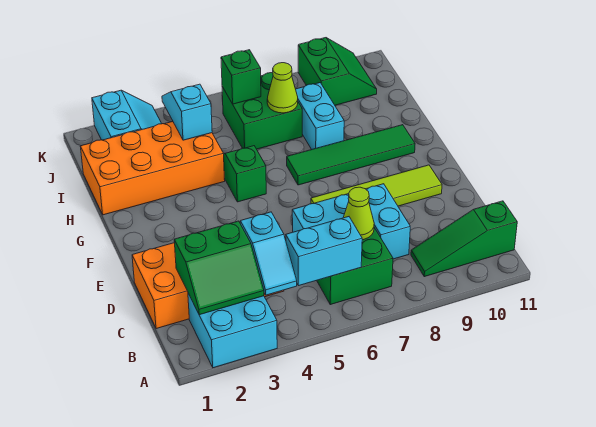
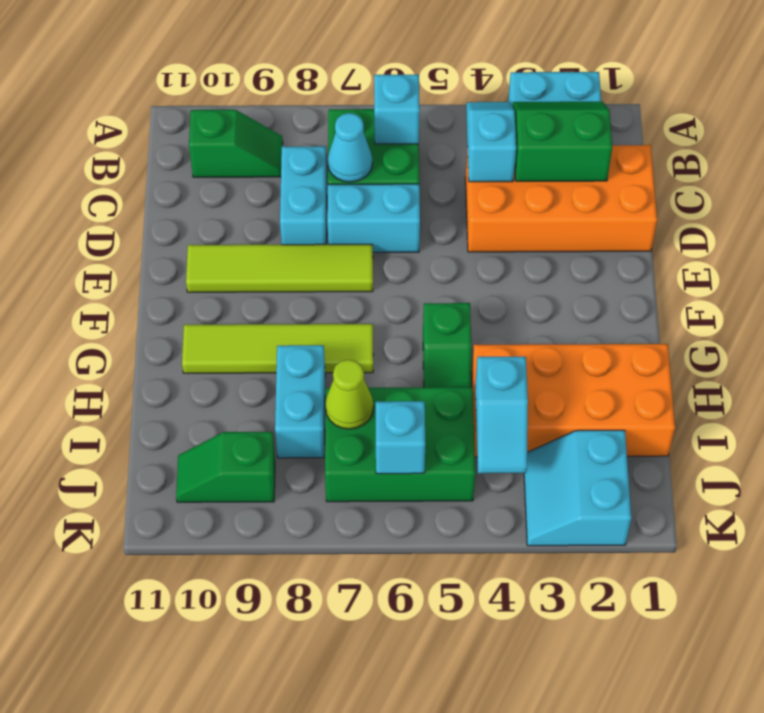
cyan 1x2 brick [286,217,362,286] -> cyan 1x1 brick [374,74,420,144]
green 1x3 slope [411,201,517,277] -> green 1x2 slope [189,110,283,177]
lime 1x1 cone [343,187,374,240] -> cyan 1x1 cone [328,113,372,182]
green 1x4 tile [287,125,415,185] -> lime 1x4 tile [182,324,373,373]
green 2x2 brick [222,73,302,149] -> green 2x3 brick [325,387,475,502]
green 1x1 brick [221,50,261,104] -> cyan 1x1 brick [376,401,425,474]
green 2x2 slope [298,38,377,105] -> green 1x2 slope [176,432,275,502]

